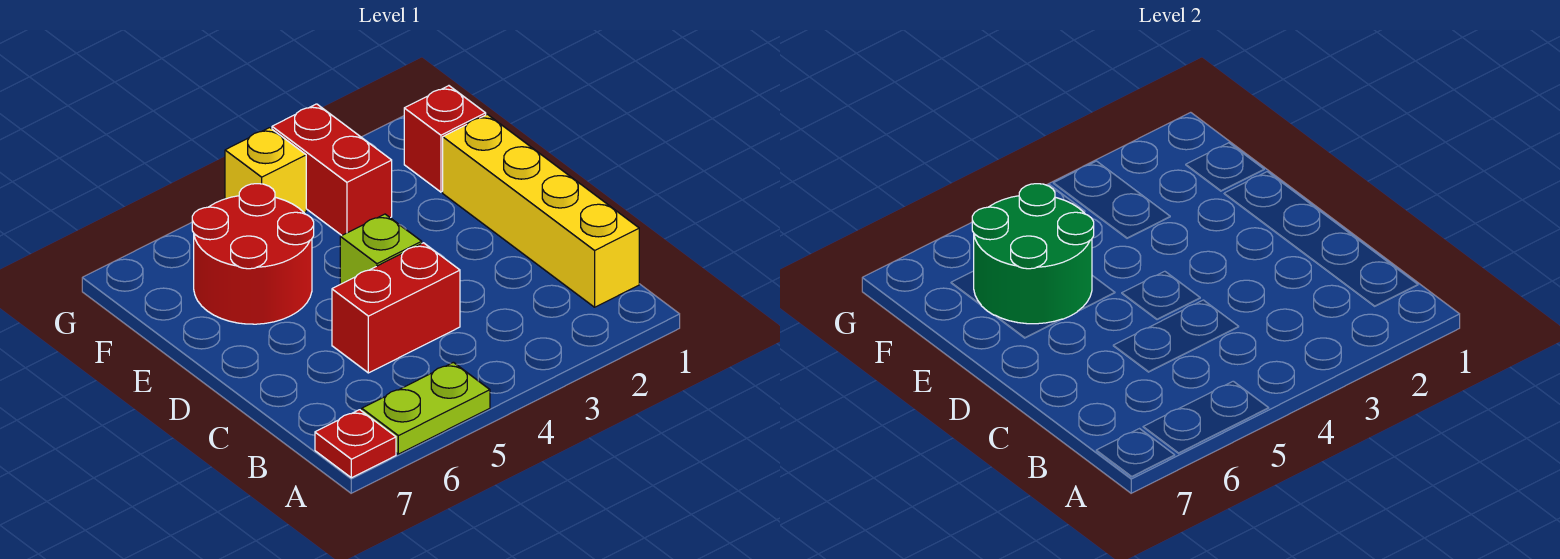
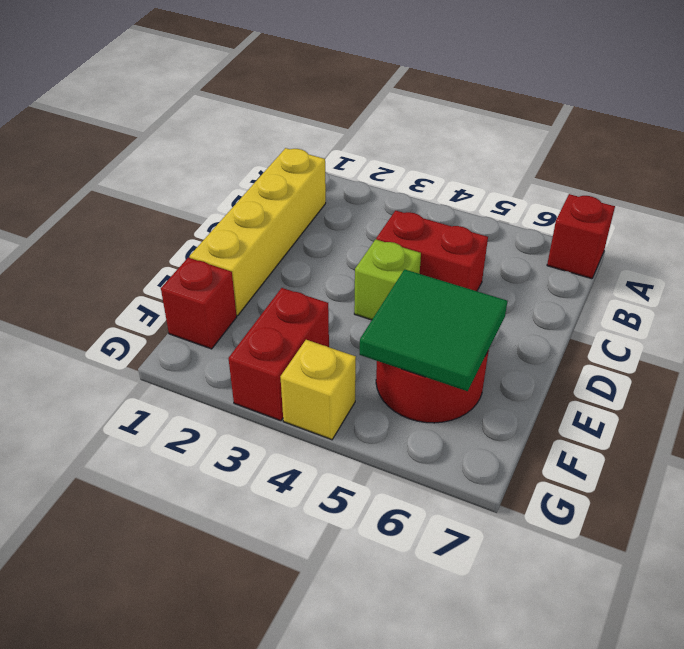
lime 1x2 plate [362,362,490,454] -> none
red 1x1 plate [315,410,396,478] -> red 1x1 brick [547,194,615,279]
green 2x2 round brick [972,184,1094,324] -> green 2x2 tile [360,269,507,391]

